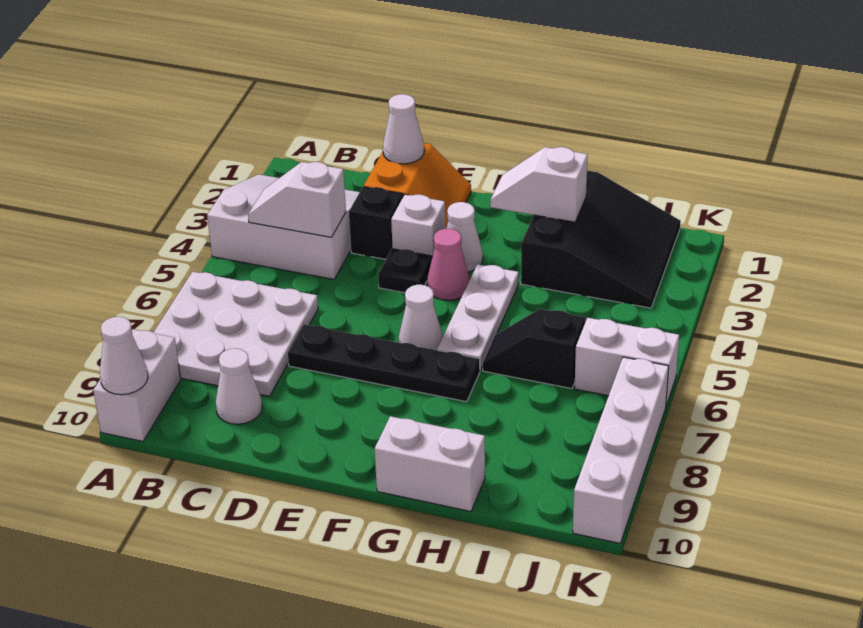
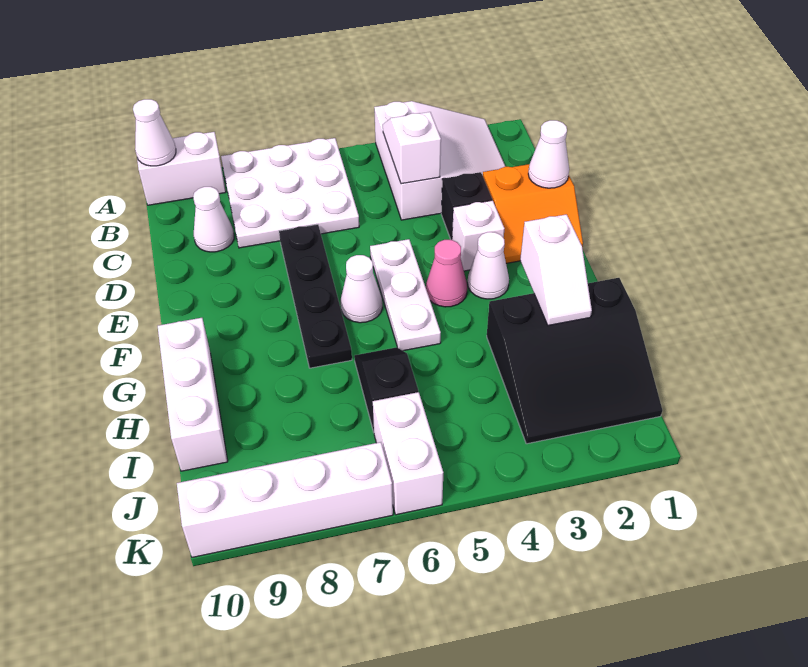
black 1x1 plate [378,249,432,293] -> none
white 1x2 slope [490,147,588,222] -> white 1x2 slope turned to [520,214,592,325]
white 1x3 plate [437,264,519,370] -> white 1x3 plate turned to [370,239,441,351]
white 1x2 brick [375,416,485,512] -> white 1x3 brick [158,318,228,471]

